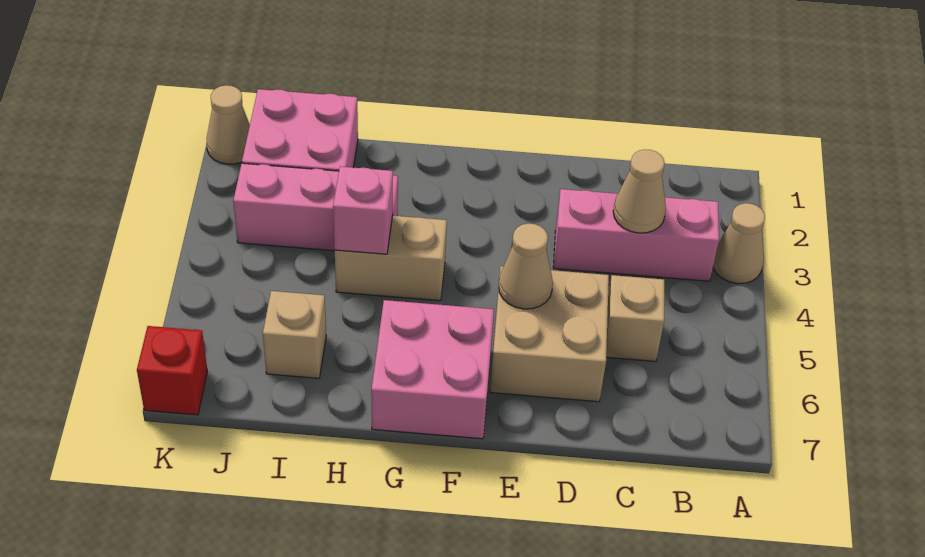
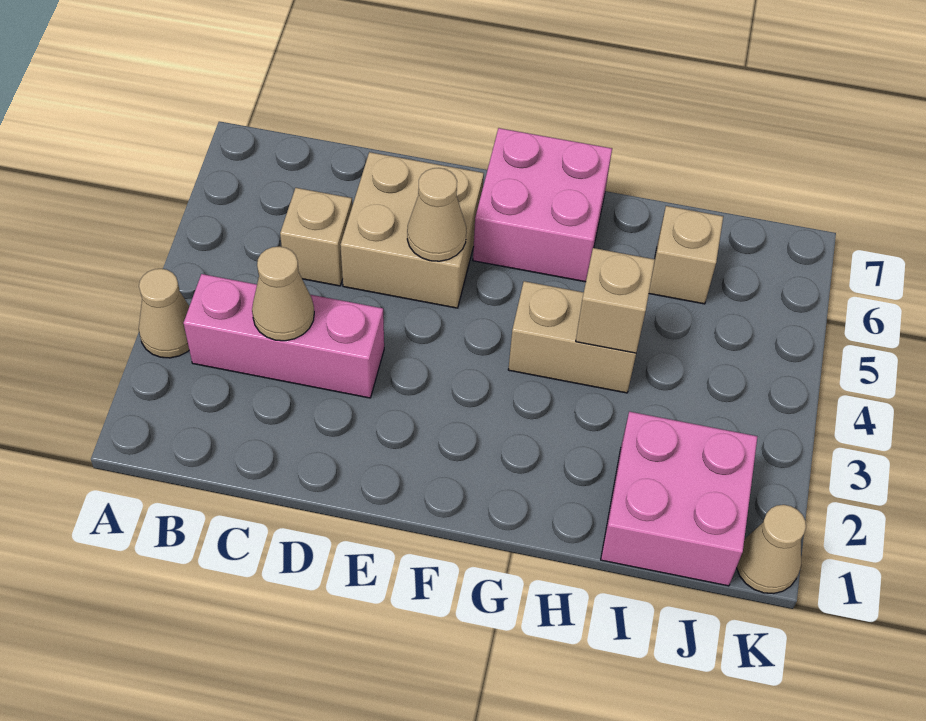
pink 1x3 brick [233,163,398,251] -> none
pink 1x1 brick [333,167,393,254] -> tan 1x1 brick [576,248,655,353]
red 1x1 brick [137,326,207,415] -> none

